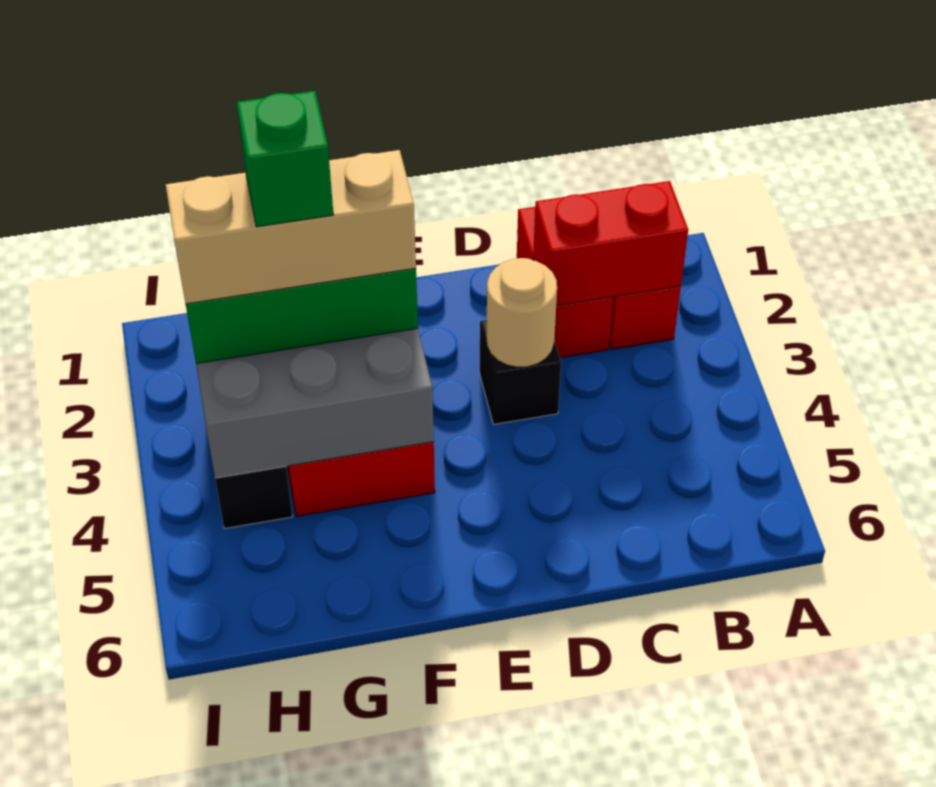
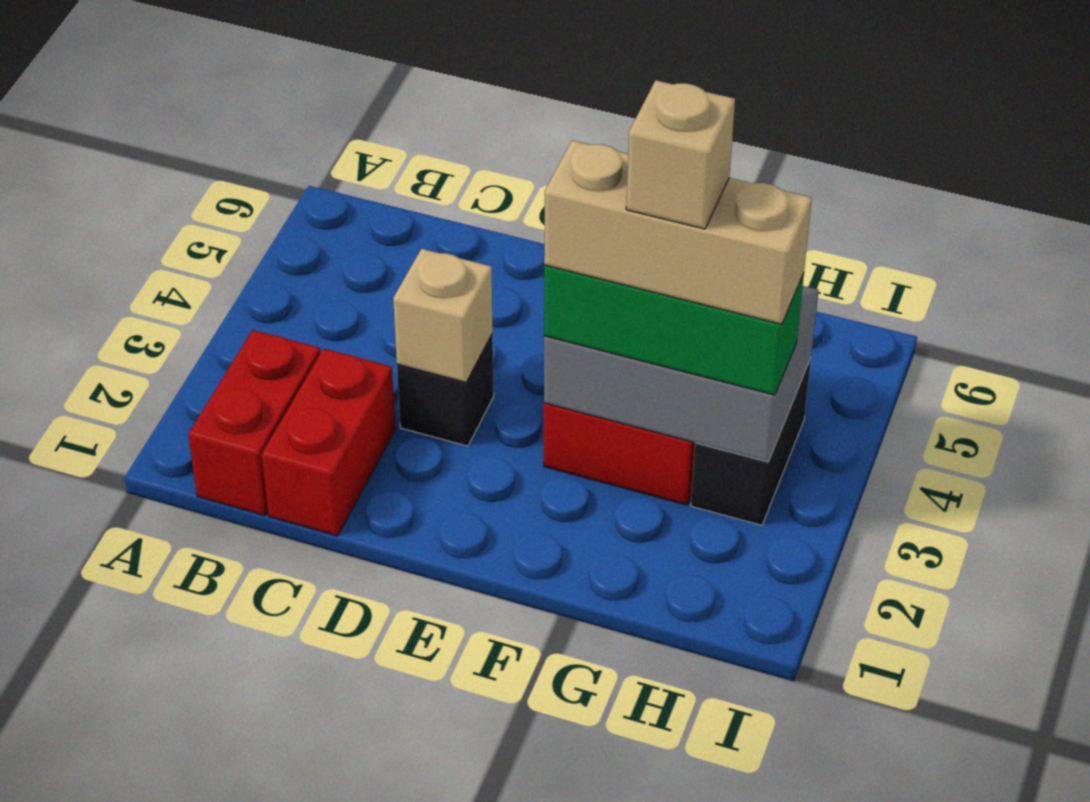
red 1x2 brick [533,181,688,306] -> none
tan 1x1 round brick [486,258,557,367] -> tan 1x1 brick [393,249,493,382]
green 1x1 brick [237,91,333,227] -> tan 1x1 brick [626,80,735,229]

